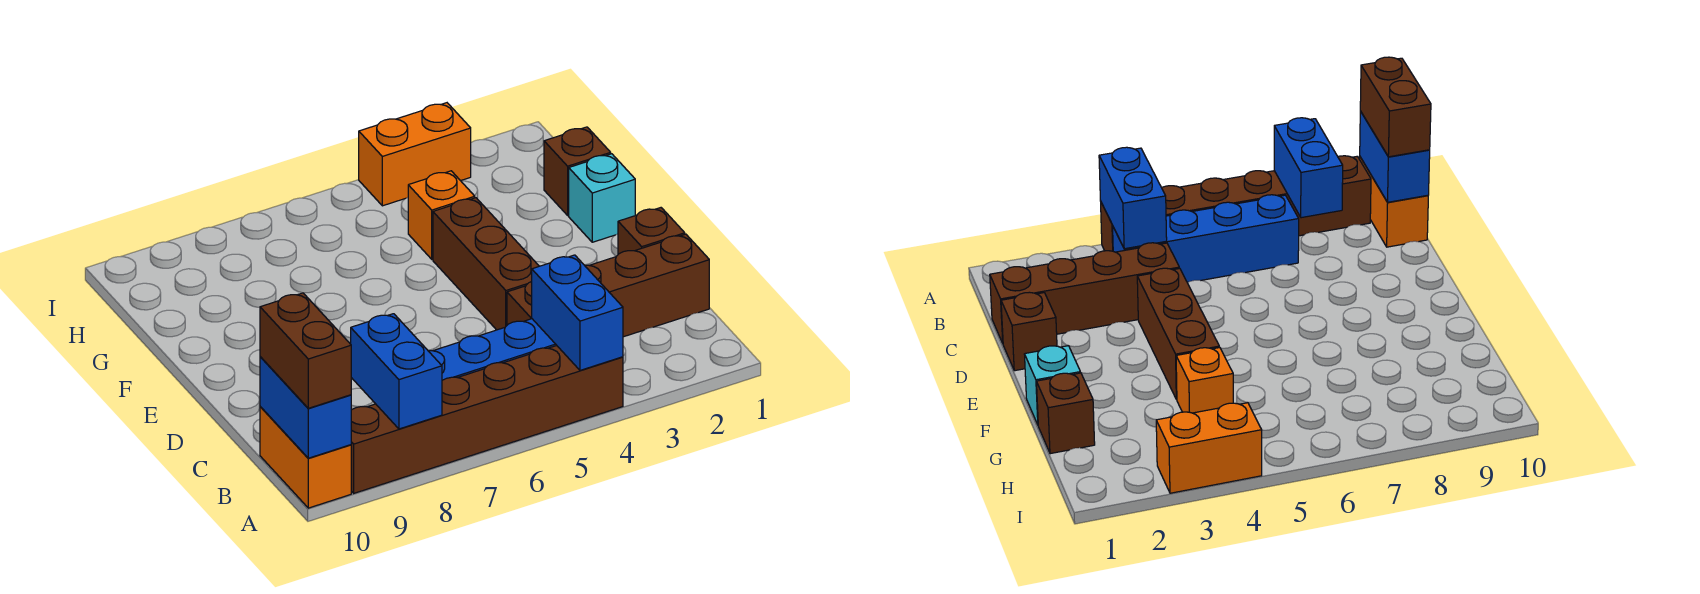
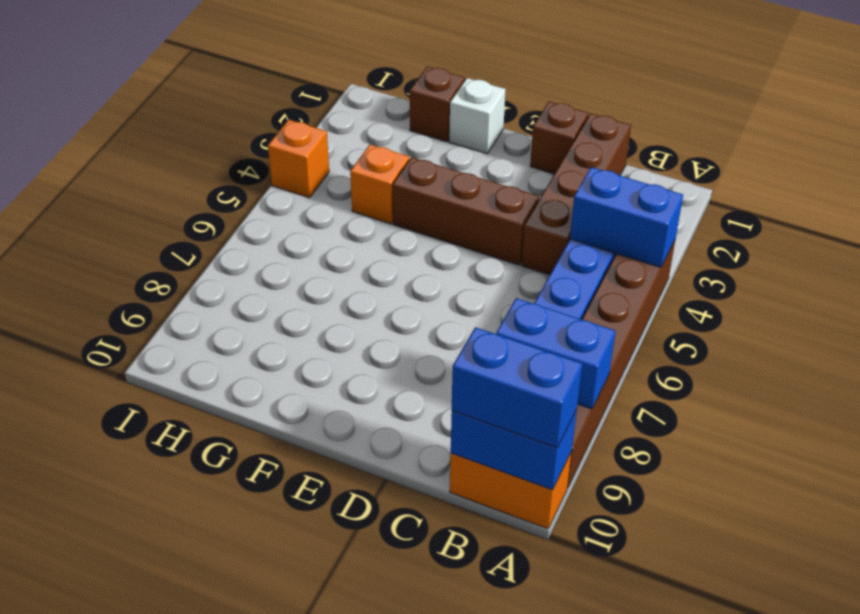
brown 1x2 brick [260,293,351,408] -> blue 1x2 brick [452,327,582,448]
cyan 1x1 brick [569,154,635,242] -> white 1x1 brick [449,78,506,154]
orange 1x2 brick [359,103,471,206] -> orange 1x1 brick [268,120,329,198]

